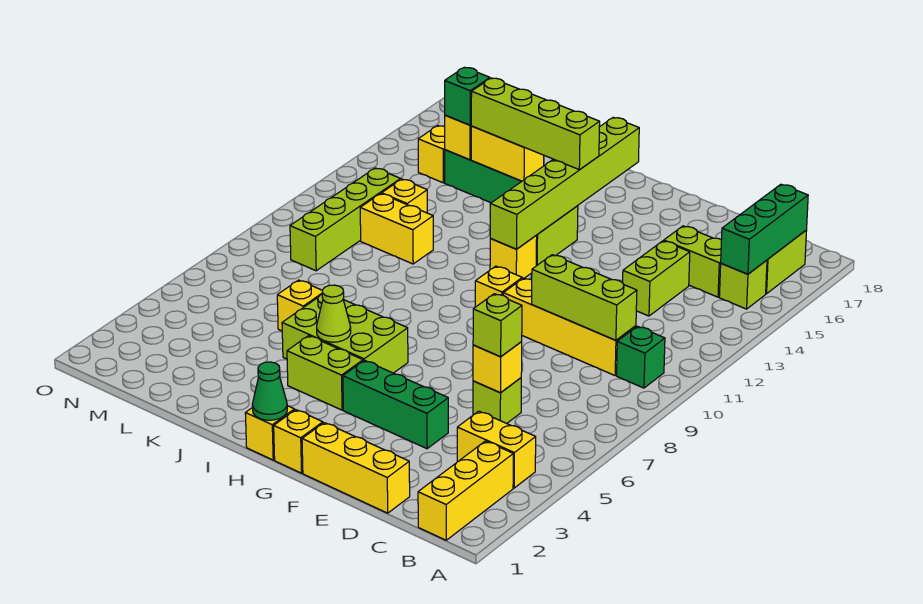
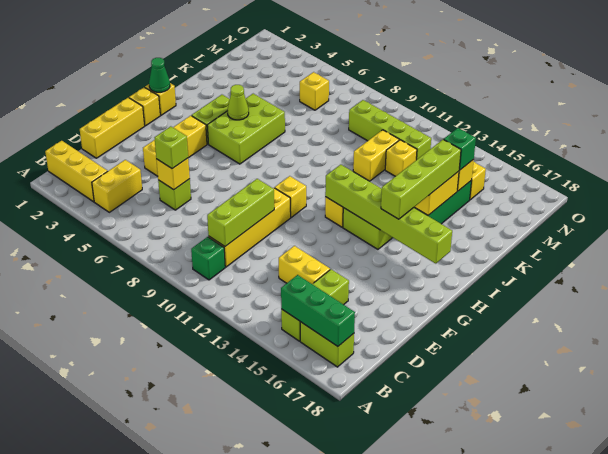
lime 1x2 brick [623,241,690,316] -> yellow 1x2 brick [279,246,330,284]
green 1x3 brick [343,360,448,449] -> yellow 1x3 brick [143,116,207,176]
yellow 1x1 brick [277,280,322,331] -> yellow 1x1 brick moved to [300,72,329,110]

